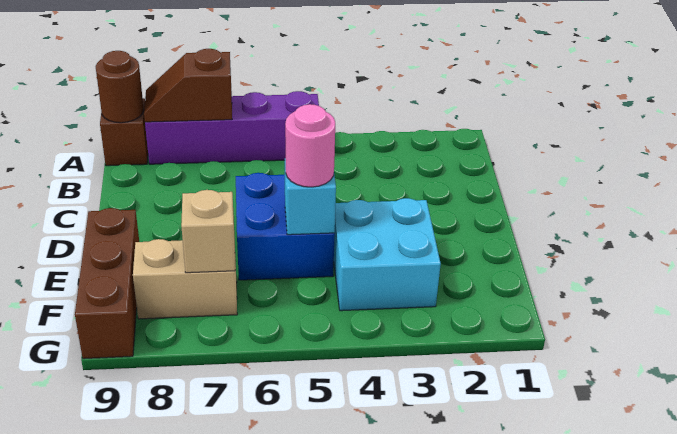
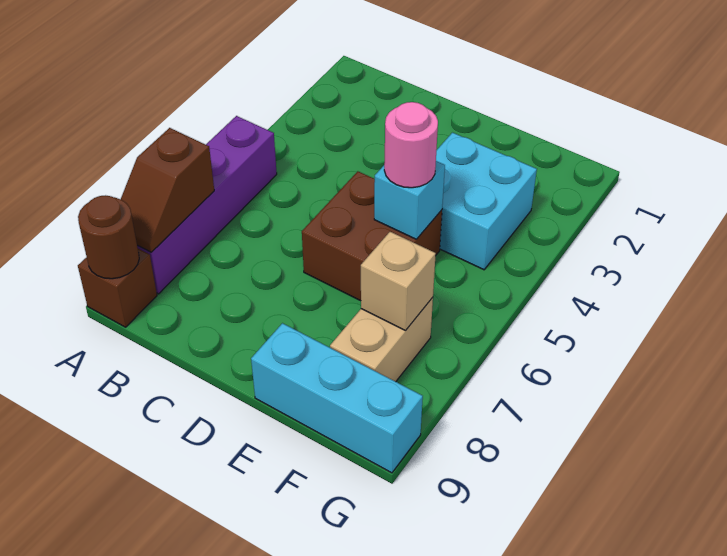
blue 2x2 brick [236,173,335,280] -> brown 2x2 brick [302,171,442,301]
brown 1x3 brick [75,208,139,359] -> cyan 1x3 brick [251,323,423,473]

